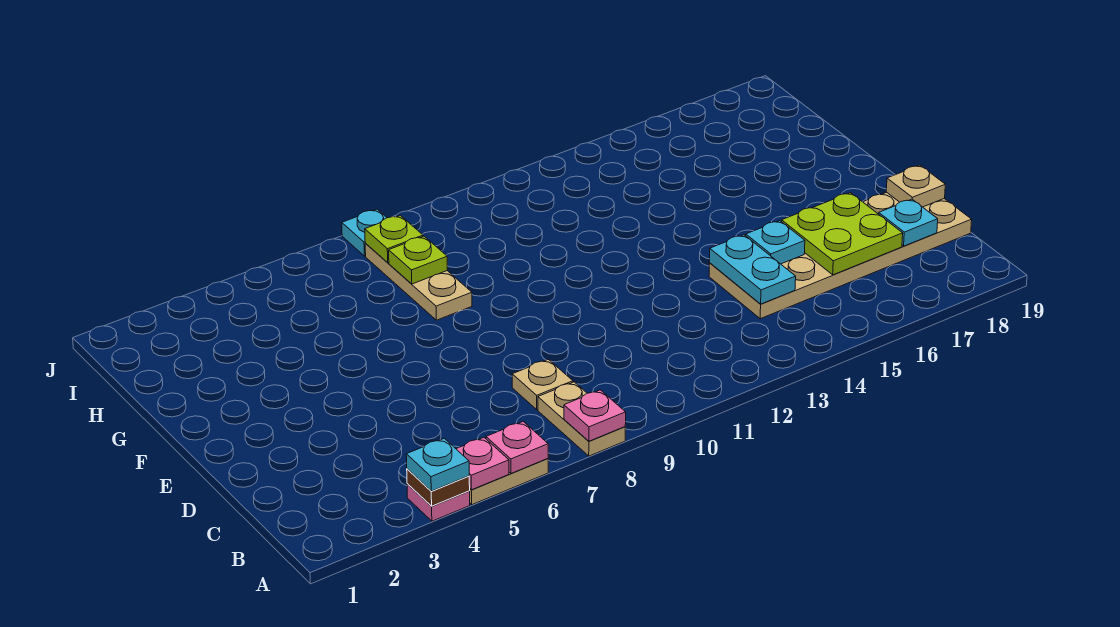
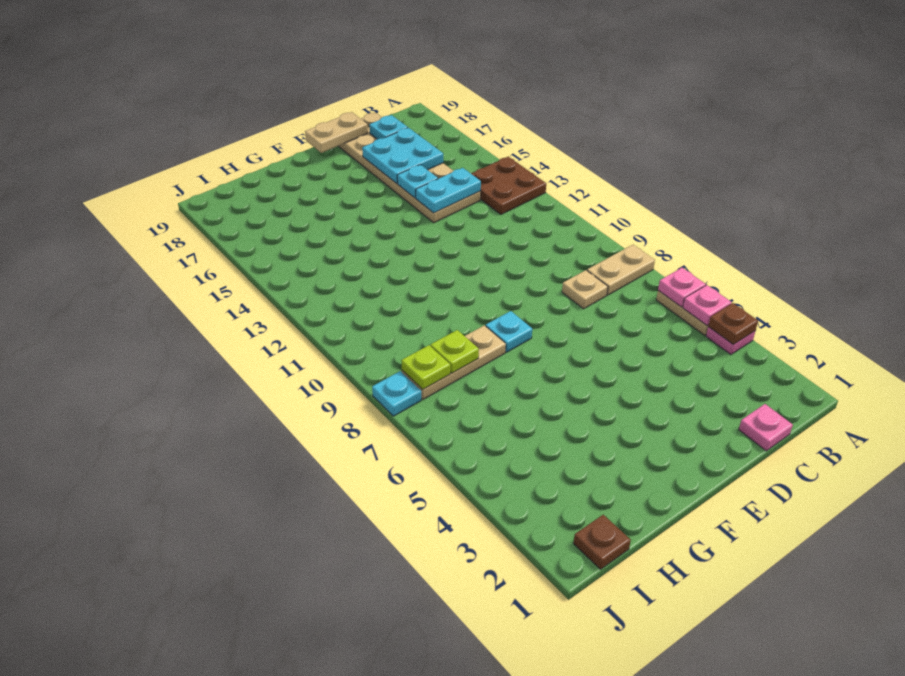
cyan 1x1 plate [406,438,469,491] -> cyan 1x1 plate moved to [486,311,532,352]
pink 1x1 plate [564,390,626,441] -> pink 1x1 plate moved to [739,404,793,451]
none -> brown 2x2 plate [471,157,546,214]
lime 2x2 plate [782,193,903,275] -> cyan 2x2 plate [362,128,443,184]
tan 1x1 plate [886,165,945,207] -> tan 1x2 plate [305,112,368,153]
none -> brown 1x1 plate [573,515,631,569]

